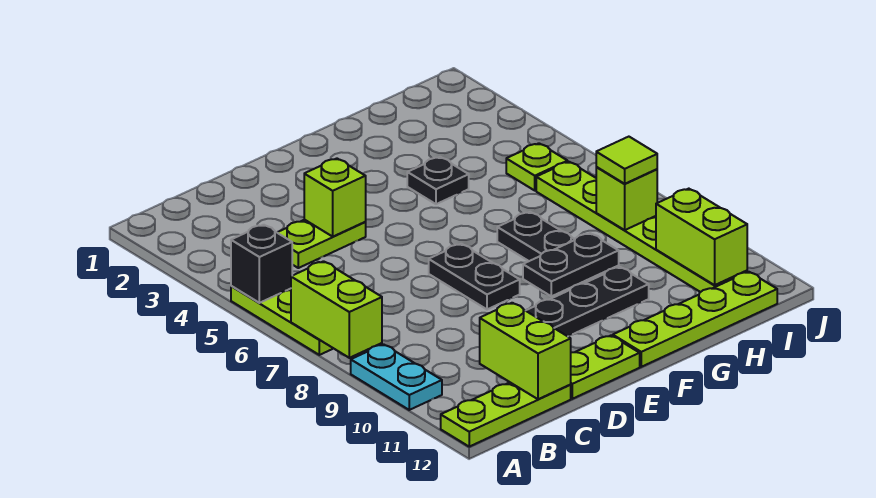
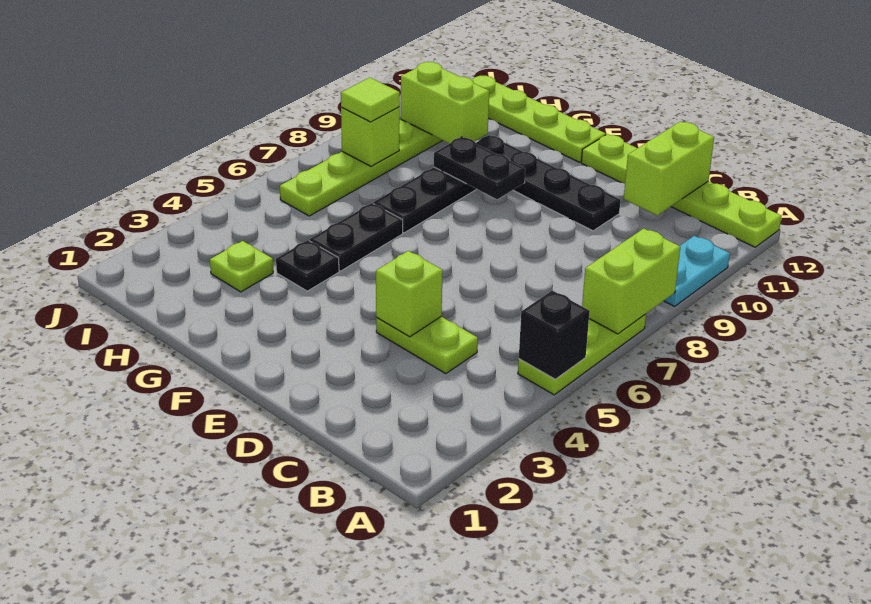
black 1x2 plate [429,244,520,309] -> black 1x2 plate moved to [309,203,403,271]
lime 1x1 plate [506,143,568,190] -> lime 1x1 plate moved to [210,241,273,292]
lime 1x2 brick [656,189,747,285] -> lime 1x2 brick turned to [401,62,489,144]

